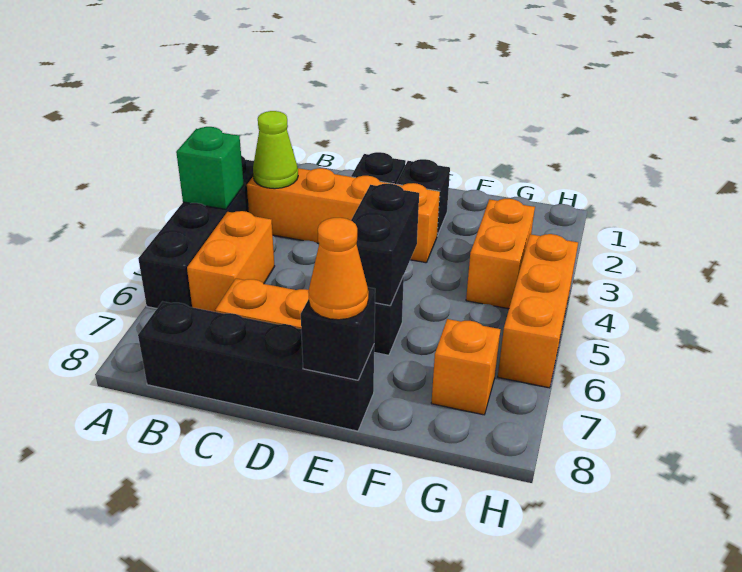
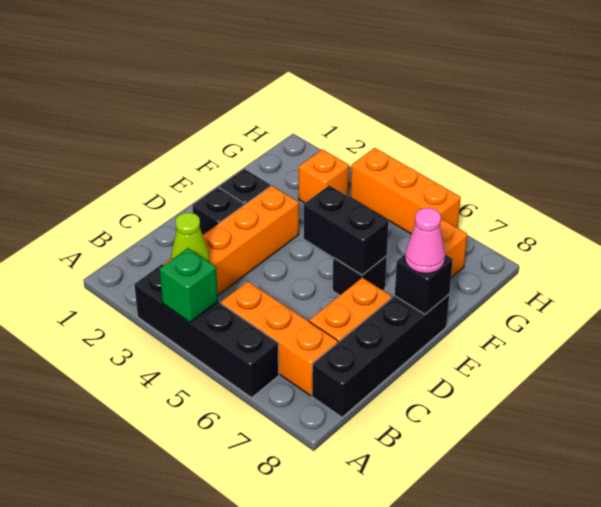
orange 1x2 brick [187,211,275,312] -> orange 1x3 brick [221,282,338,396]
orange 1x1 cone [308,218,368,320] -> pink 1x1 cone [405,208,445,273]
orange 1x2 brick [466,199,535,309] -> orange 1x1 brick [299,149,349,203]

